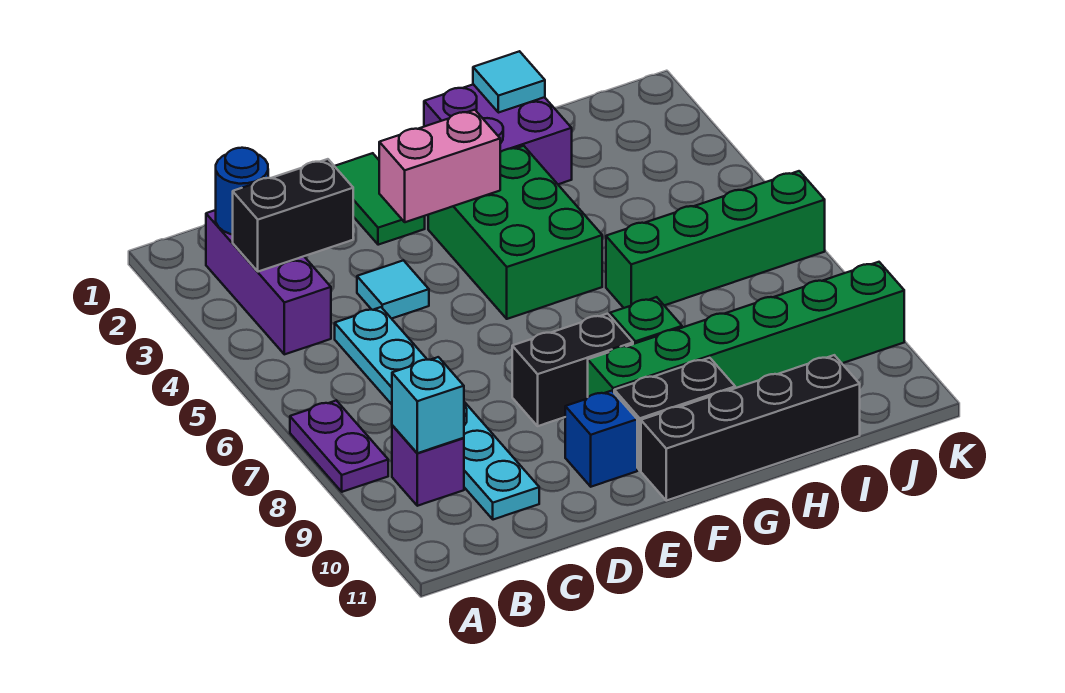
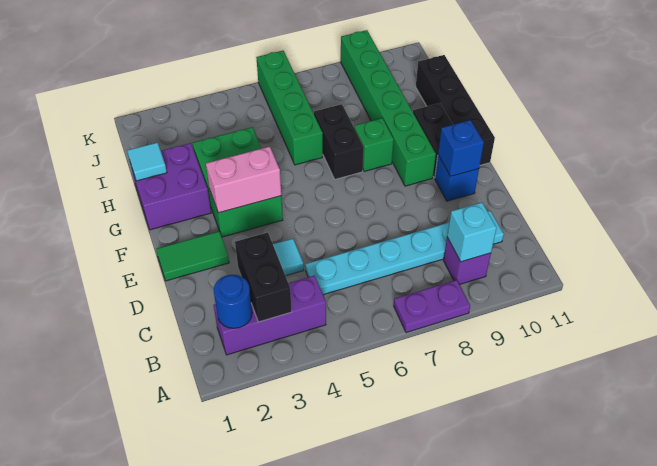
pink 1x2 brick [379,110,500,222] -> pink 1x2 brick turned to [206,147,281,213]
black 1x2 brick [512,314,633,426] -> black 1x2 brick moved to [314,104,364,179]
none -> blue 1x1 brick [438,120,484,177]
green 2x3 brick [428,146,602,319] -> green 2x3 brick turned to [193,127,283,237]

